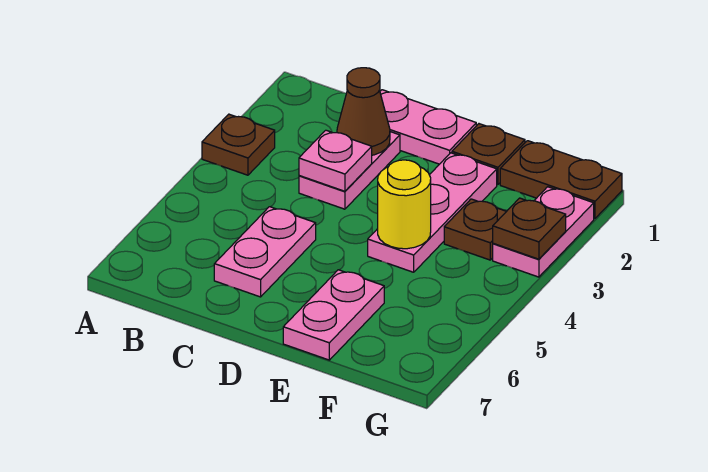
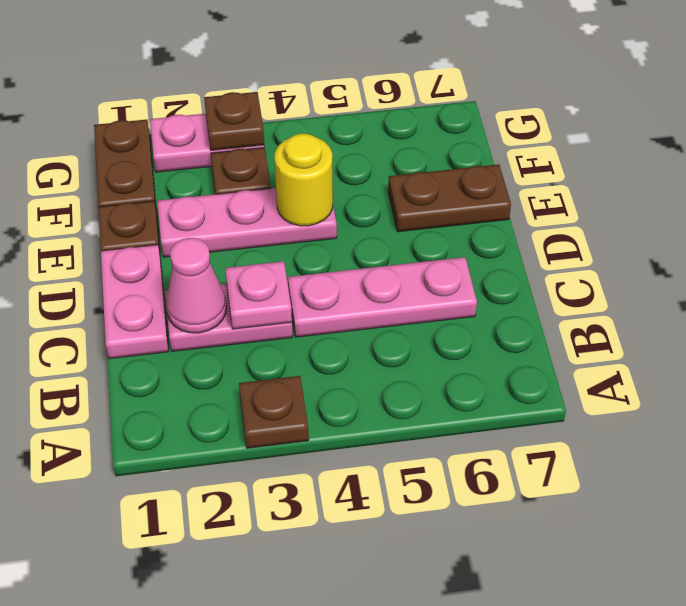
brown 1x1 cone [337,68,390,155] -> pink 1x1 cone [166,238,226,333]
pink 1x2 plate [214,207,316,297] -> pink 1x3 plate [288,257,477,337]
pink 1x2 plate [283,270,384,360] -> brown 1x2 plate [388,164,511,232]

